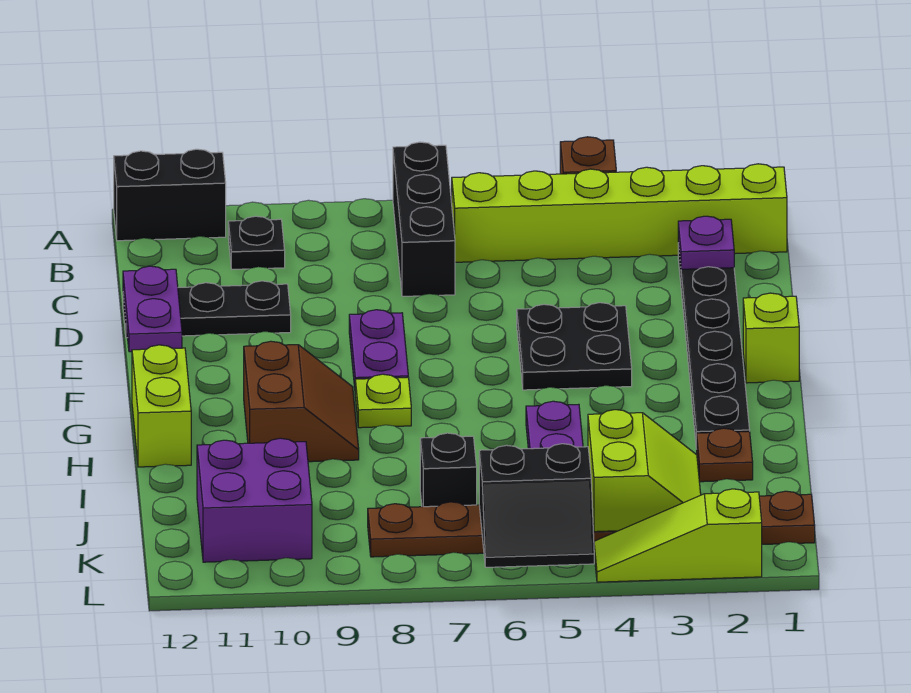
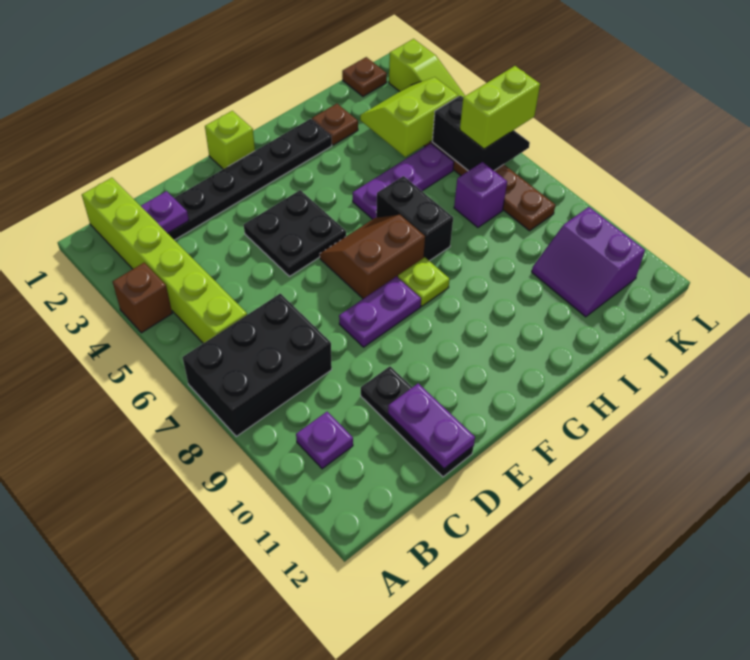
black 1x3 brick [393,142,455,297] -> black 2x3 brick [183,294,332,436]
black 1x2 brick [114,149,226,241] -> black 1x2 brick moved to [376,176,453,261]
black 1x1 plate [228,216,285,269] -> purple 1x1 plate [296,412,353,469]
purple 1x2 plate [123,266,182,352] -> purple 1x2 plate turned to [388,383,475,469]
brown 2x2 slope [244,341,359,462] -> brown 2x2 slope moved to [320,215,425,299]
lime 1x2 brick [132,345,191,467] -> lime 1x2 brick moved to [460,66,540,149]
black 1x1 brick [420,433,477,507] -> purple 1x1 brick [454,162,507,227]
purple 2x2 brick [197,438,312,562] -> purple 2x2 slope [532,207,645,317]

